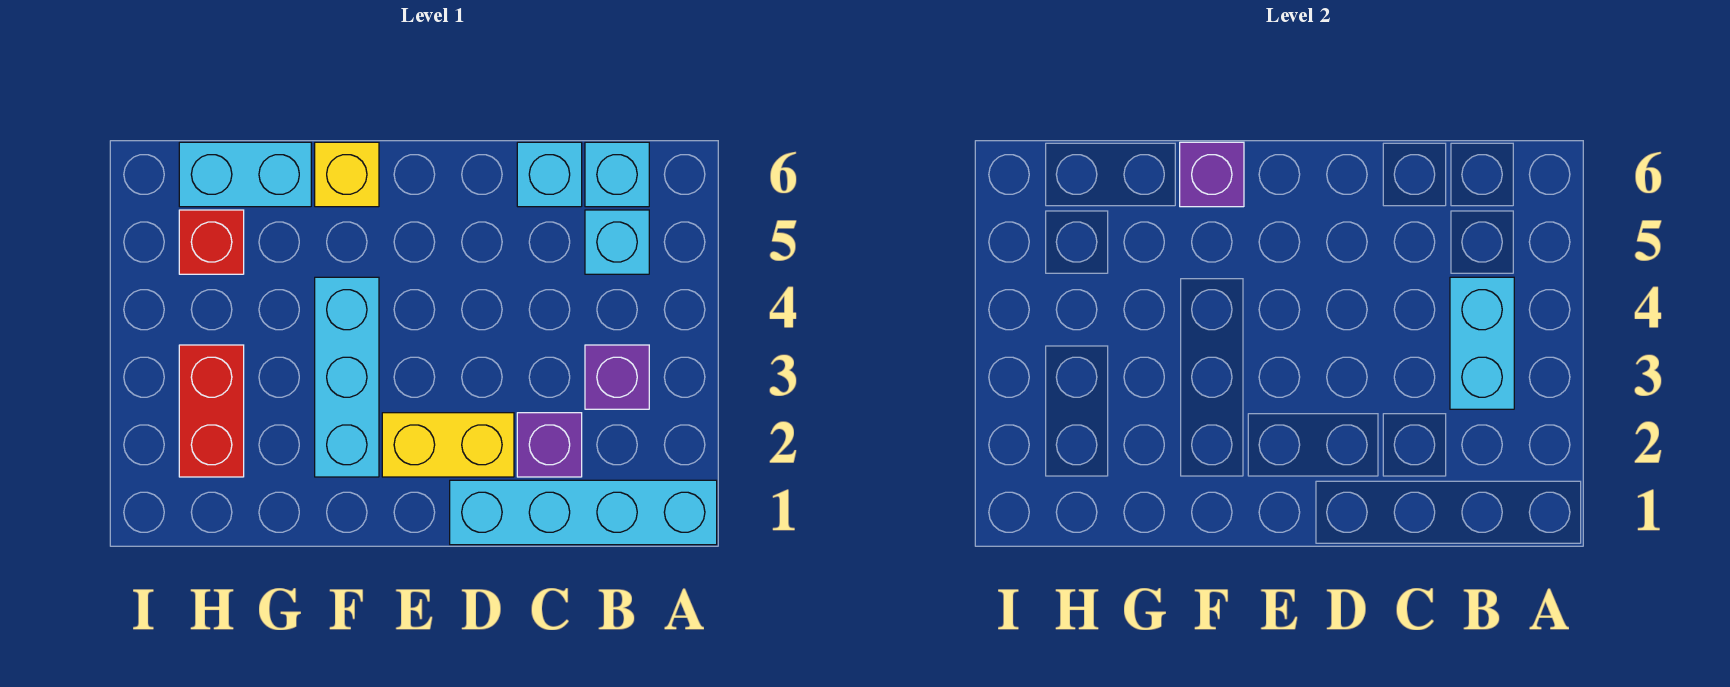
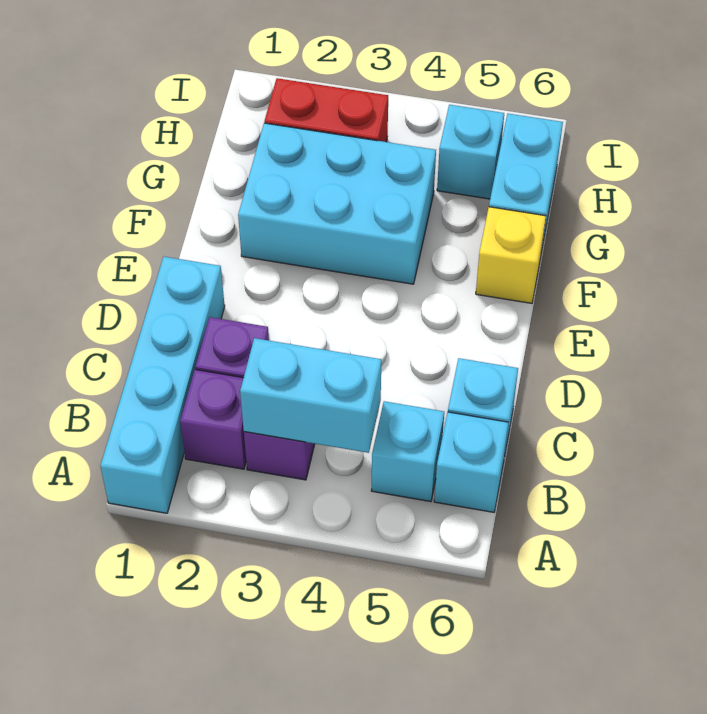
yellow 1x2 brick [382,413,514,477] -> none
cyan 1x3 brick [315,277,379,477] -> cyan 2x3 brick [238,123,436,284]
purple 1x1 brick [1180,142,1244,207] -> purple 1x1 brick moved to [180,370,246,469]
red 1x1 brick [179,210,244,274] -> cyan 1x1 brick [437,105,504,199]

